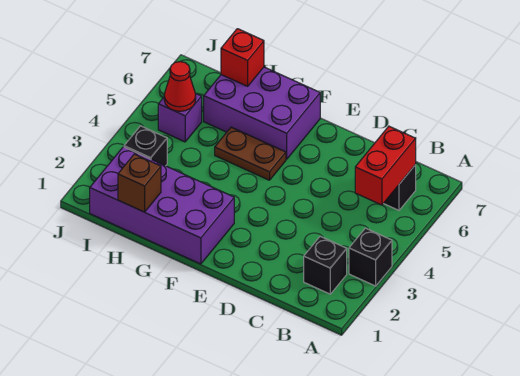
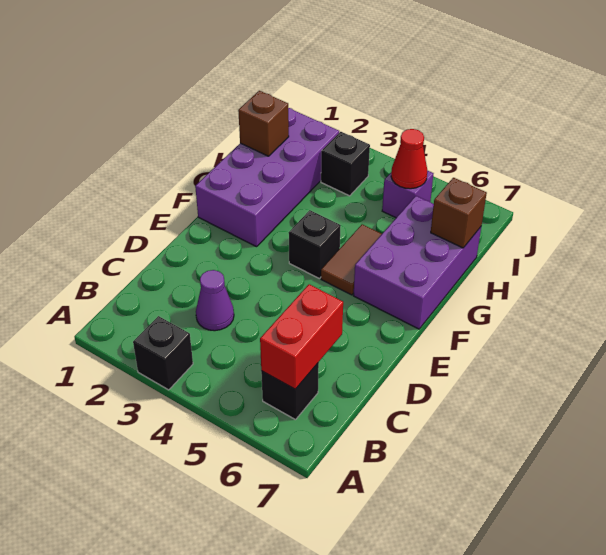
black 1x1 brick [304,236,347,294] -> black 1x1 brick moved to [289,210,341,278]
red 1x2 brick [355,126,416,205] -> red 1x2 brick turned to [260,284,343,389]
none -> purple 1x1 cone [196,270,234,331]
brown 1x2 plate [215,127,286,180] -> brown 1x2 tile [321,224,382,295]
red 1x1 brick [221,29,264,86] -> brown 1x1 brick [431,178,487,248]

